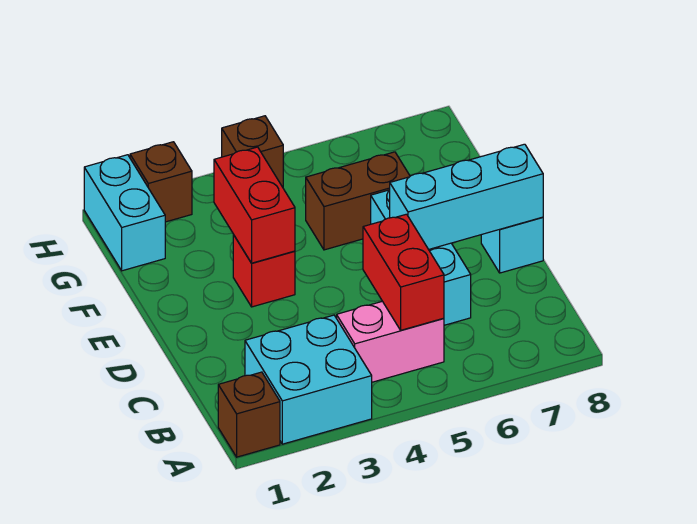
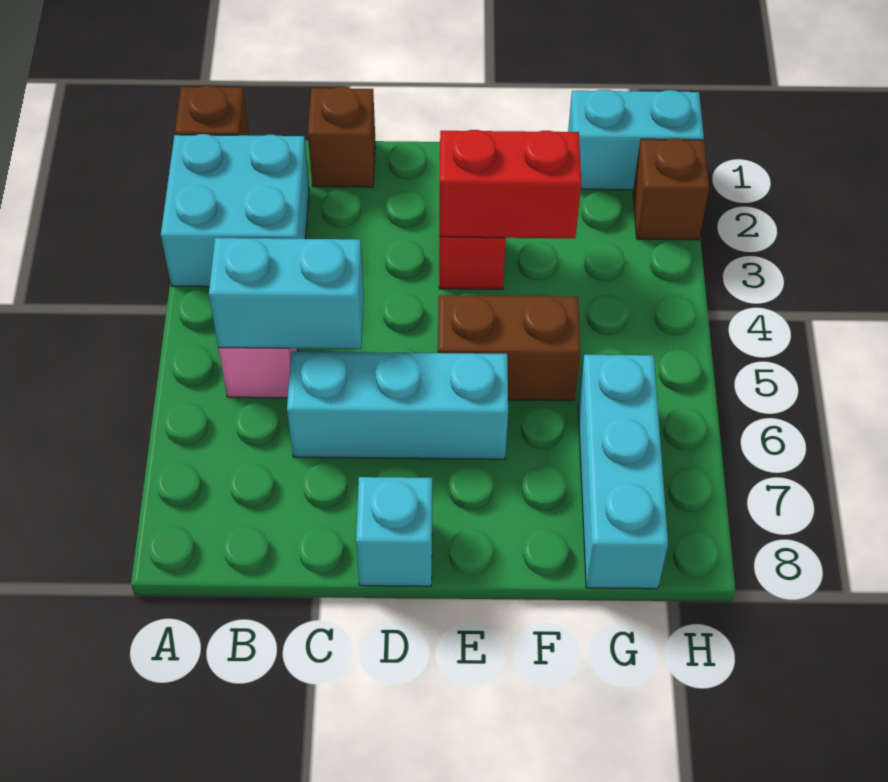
red 1x2 brick [363,214,444,330] -> cyan 1x2 brick [209,238,364,349]
cyan 1x3 brick [390,144,543,250] -> cyan 1x3 brick moved to [578,355,668,589]
brown 1x2 brick [306,152,410,250] -> brown 1x2 brick turned to [438,295,581,401]
brown 1x1 brick [222,116,283,187] -> brown 1x1 brick moved to [308,87,375,187]

